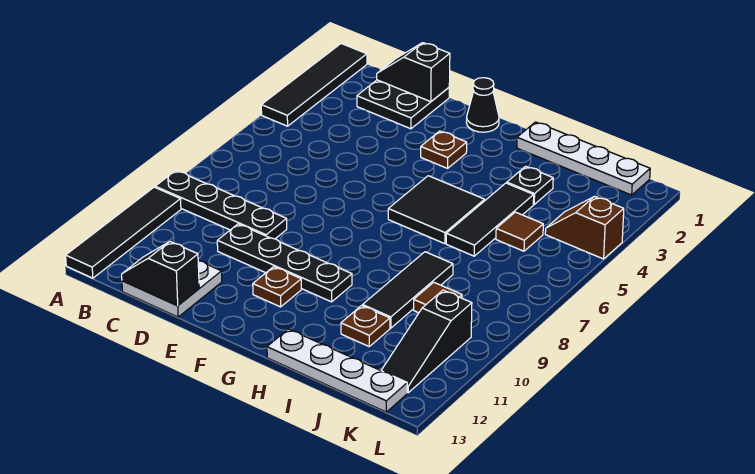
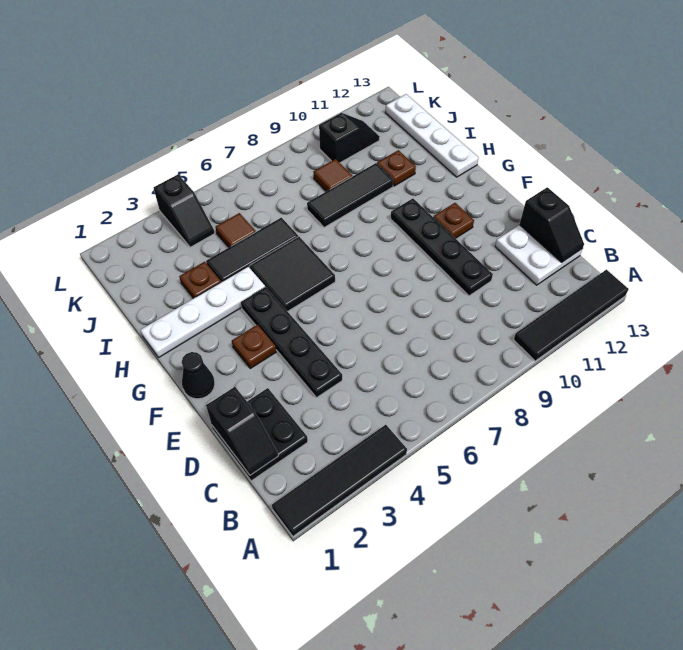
black 1x4 plate [155,171,287,239] -> black 1x4 plate moved to [241,287,342,397]
white 1x4 plate [517,122,650,195] -> white 1x4 plate turned to [141,267,265,358]
black 1x1 plate [507,166,553,204] -> brown 1x1 plate [179,262,221,298]
brown 1x2 slope [545,196,624,259] -> black 1x2 slope [153,174,215,247]
black 1x3 slope [381,290,472,393] -> black 1x2 slope [319,113,380,163]

